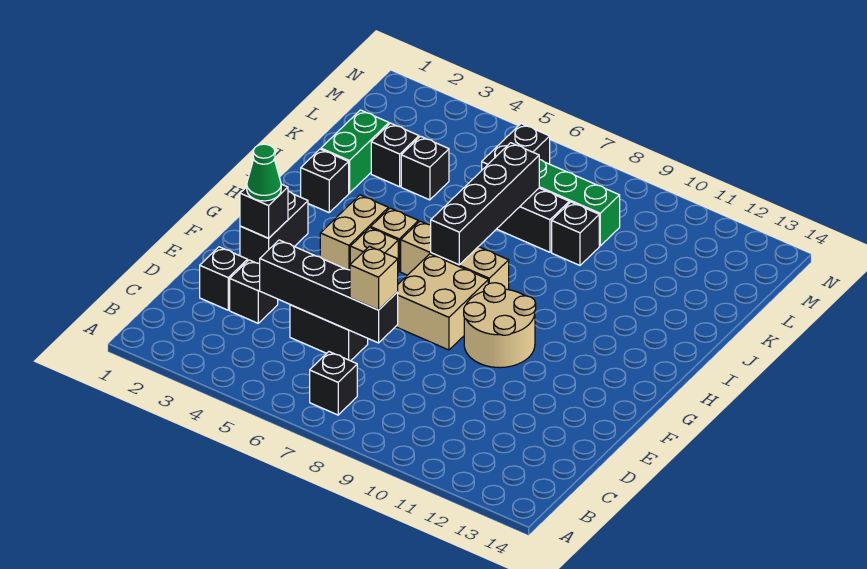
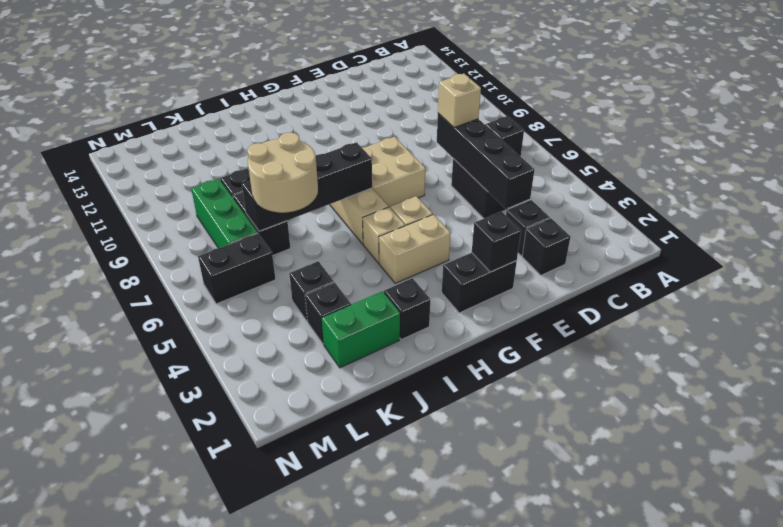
green 1x1 cone [247,144,281,201] -> none
tan 2x2 round brick [464,283,536,368] -> tan 2x2 round brick moved to [247,132,318,213]

